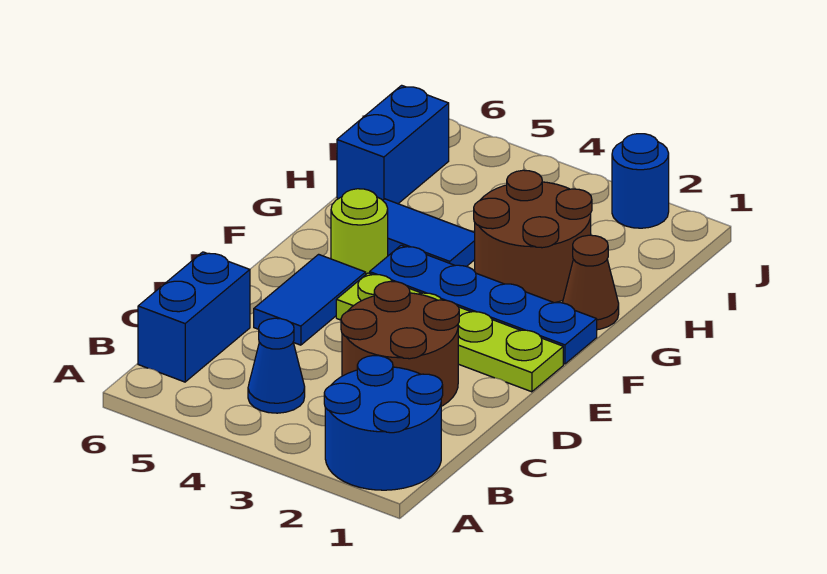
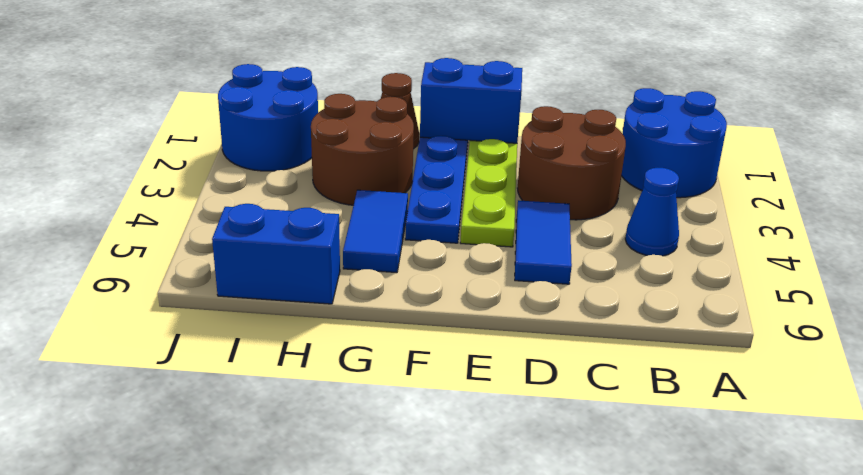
blue 1x2 brick [138,252,250,382] -> blue 1x2 brick moved to [420,58,522,143]
blue 1x2 tile [254,254,366,345] -> blue 1x2 tile turned to [515,200,572,284]
lime 1x1 round brick [331,189,388,274] -> none
blue 1x1 round brick [612,134,669,228] -> blue 2x2 round brick [218,64,318,171]

